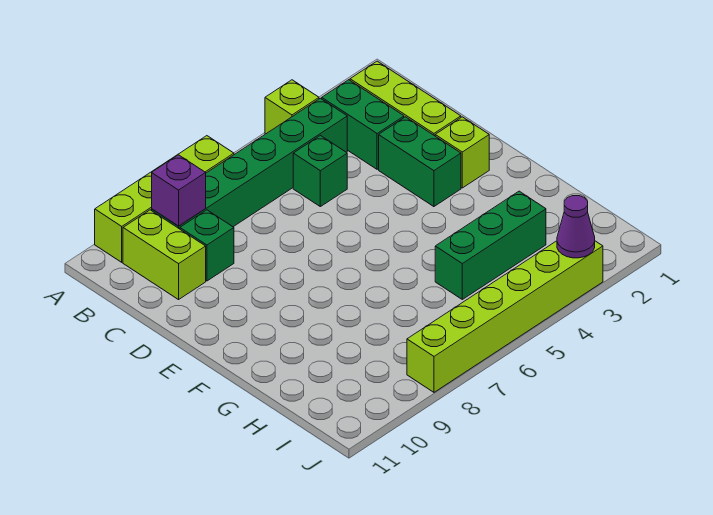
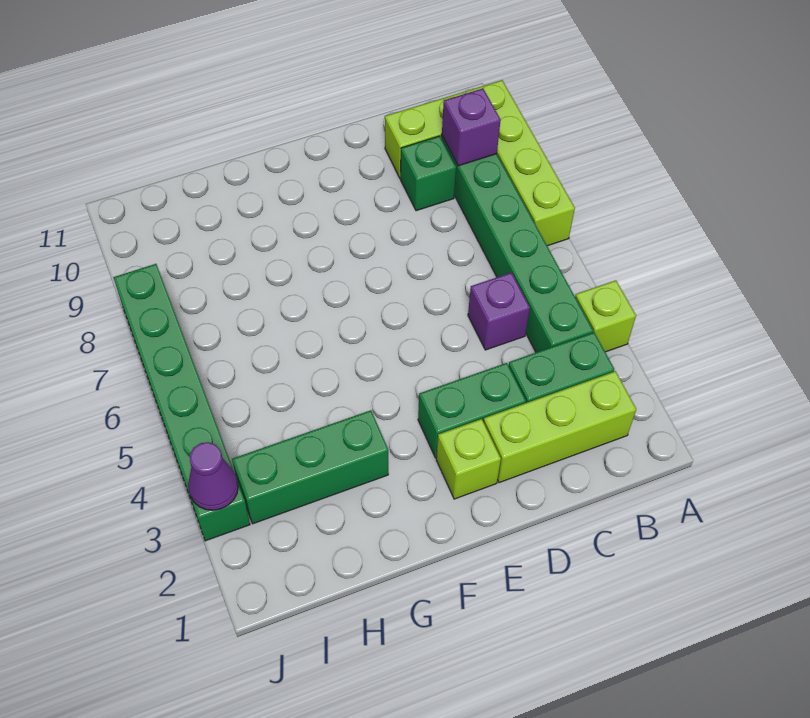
green 1x1 brick [293,136,347,207] -> purple 1x1 brick [468,273,530,350]
green 1x3 brick [435,191,546,299] -> green 1x3 brick turned to [232,410,388,524]
lime 1x6 brick [407,241,603,392] -> green 1x6 brick [113,264,250,541]

